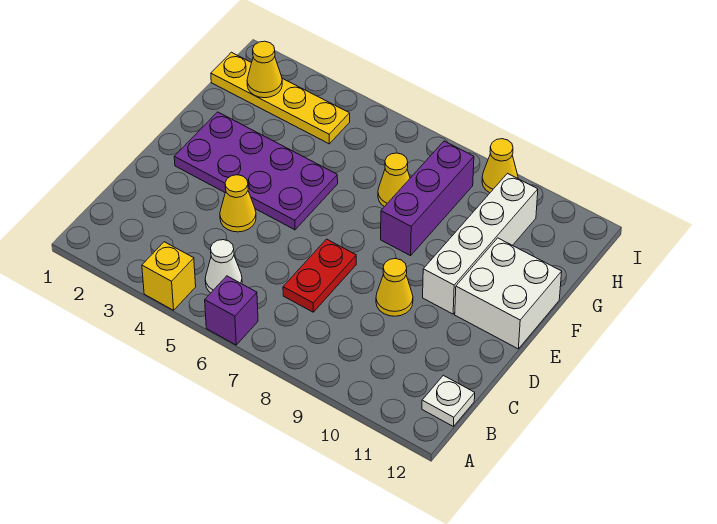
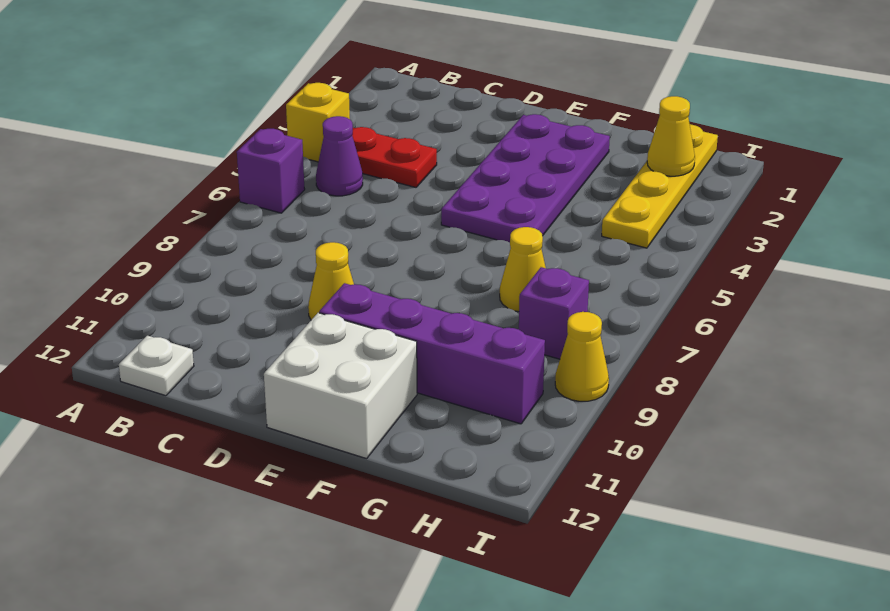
white 1x1 cone [205,240,242,293] -> purple 1x1 cone [316,116,363,196]
red 1x2 plate [283,239,356,312] -> red 1x2 plate moved to [352,127,437,187]
yellow 1x1 cone [220,175,256,232] -> none
white 1x4 brick [423,174,538,314] -> purple 1x4 brick [319,283,545,424]
purple 1x3 brick [381,141,474,256] -> purple 1x1 brick [519,267,589,359]

